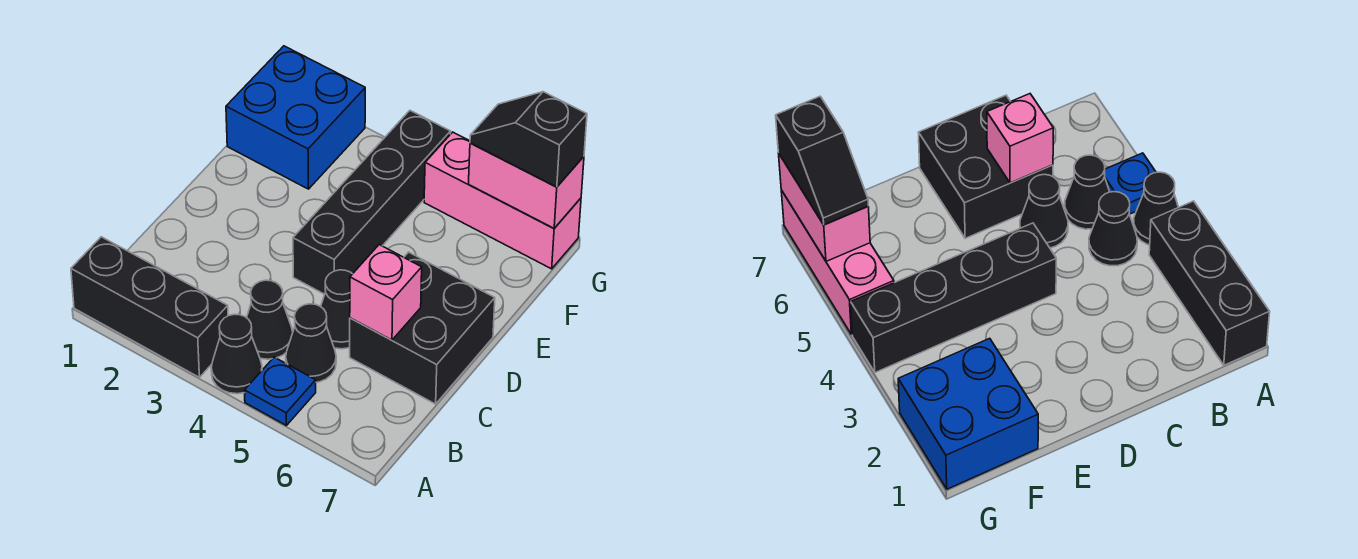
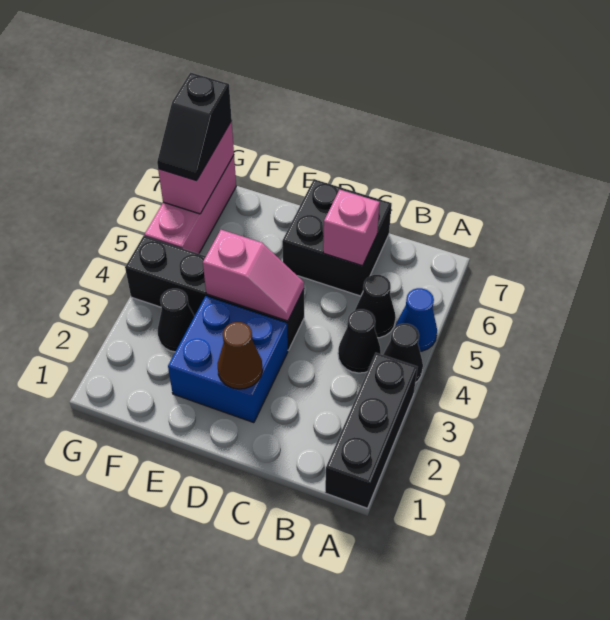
blue 1x1 plate [245,357,316,426] -> blue 1x1 cone [396,288,437,351]
black 1x1 cone [321,270,352,349] -> black 1x1 cone moved to [158,289,194,352]
none -> brown 1x1 cone [218,322,263,389]
none -> pink 1x2 slope [203,230,304,321]
blue 2x2 brick [226,46,365,189] -> blue 2x2 brick moved to [168,296,288,423]

